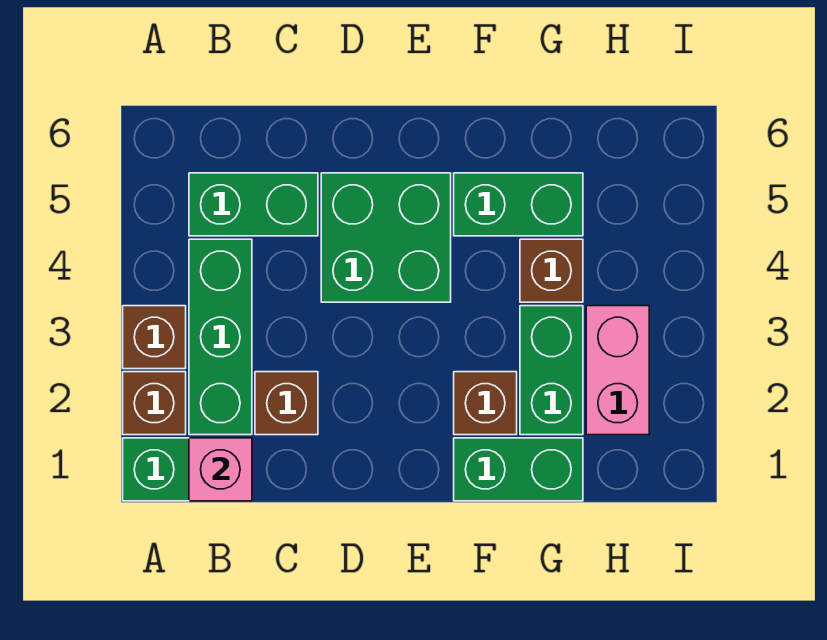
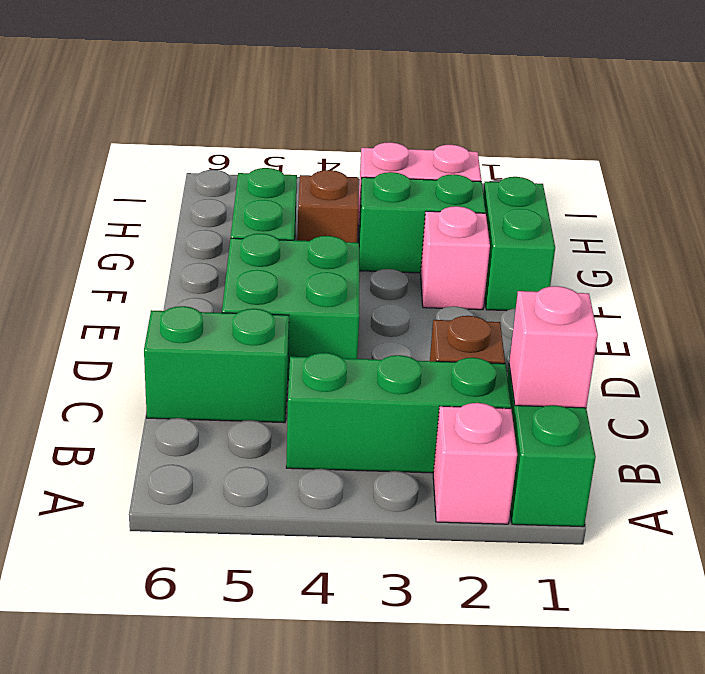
brown 1x1 brick [123,372,186,435] -> pink 1x1 brick [433,403,517,524]
brown 1x1 brick [123,306,186,369] -> none
green 1x2 brick [189,173,318,236] -> green 1x2 brick turned to [144,306,289,423]
brown 1x1 brick [454,372,517,435] -> pink 1x1 brick [421,206,490,310]

